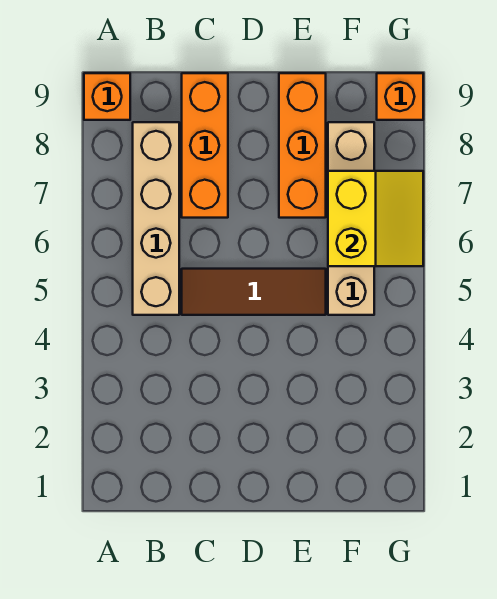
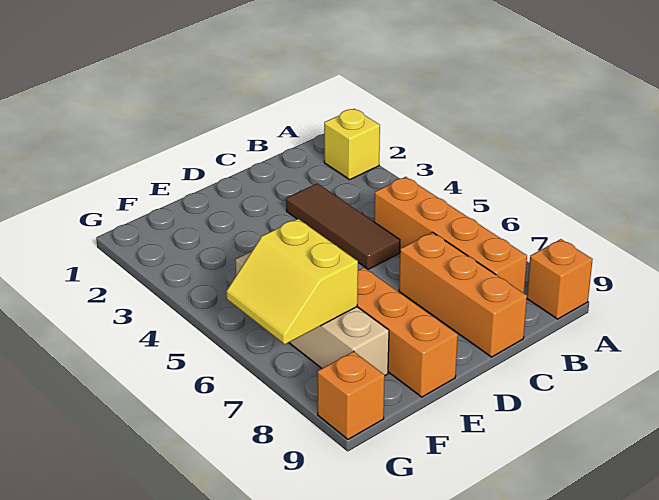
none -> yellow 1x1 brick [324,109,380,180]
tan 1x4 brick [133,122,179,315] -> orange 1x4 brick [374,177,527,293]
brown 1x3 tile [182,269,326,315] -> brown 1x3 tile turned to [286,183,400,269]

